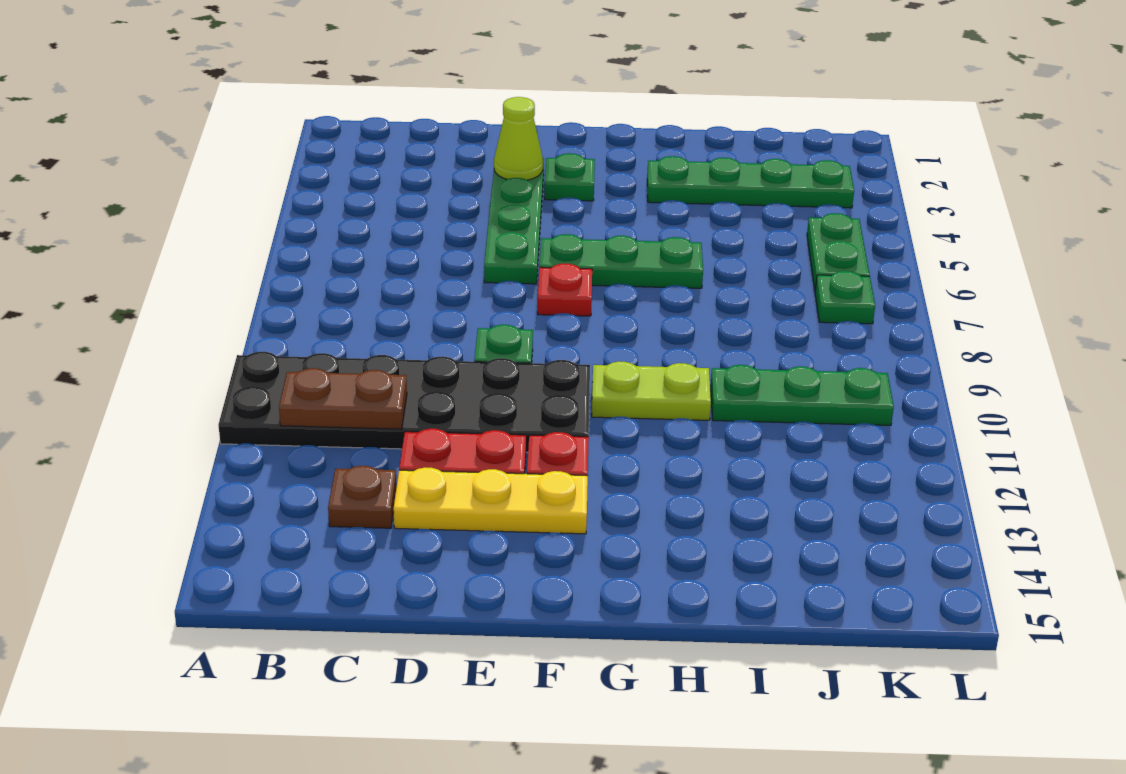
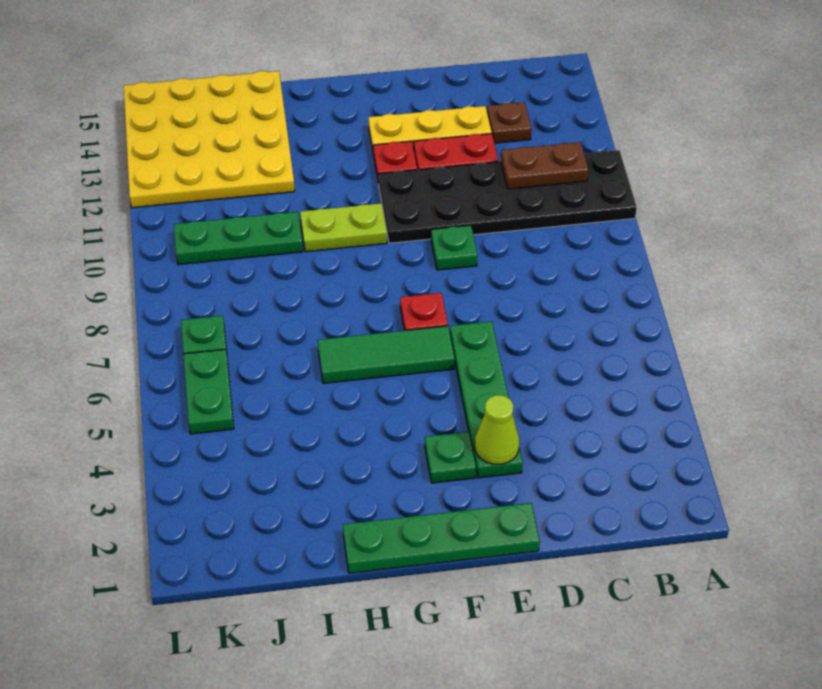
green 1x3 plate [540,234,703,288] -> green 1x3 tile [318,326,455,383]
green 1x4 plate [647,156,854,208] -> green 1x4 plate moved to [343,503,540,573]
none -> yellow 4x4 plate [124,71,295,208]

